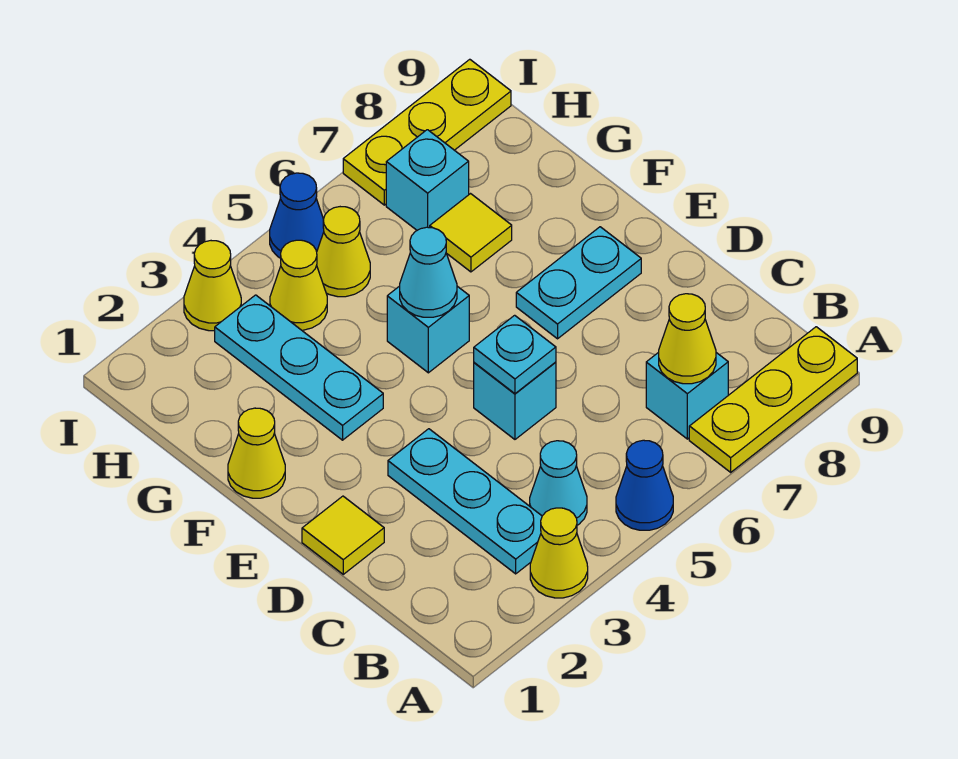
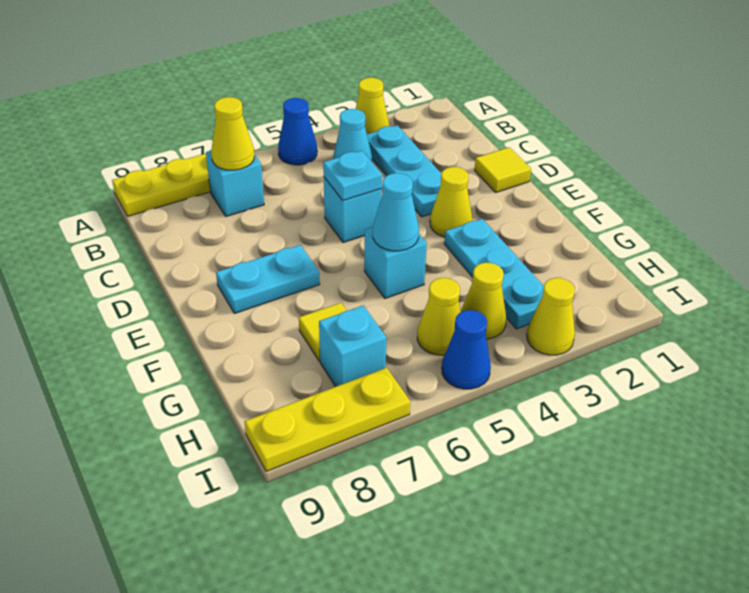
yellow 1x1 cone [228,408,285,498] -> yellow 1x1 cone moved to [430,167,472,237]

